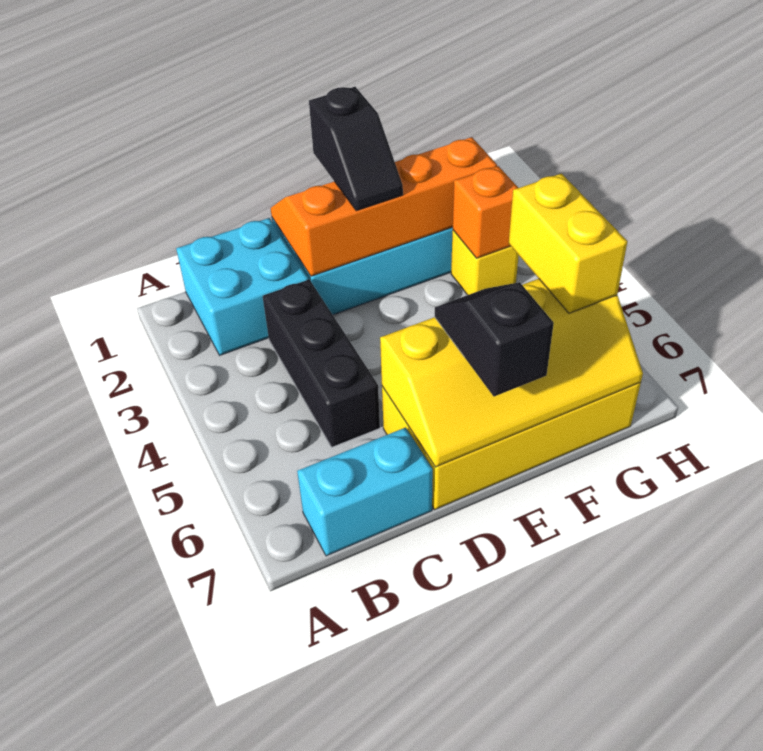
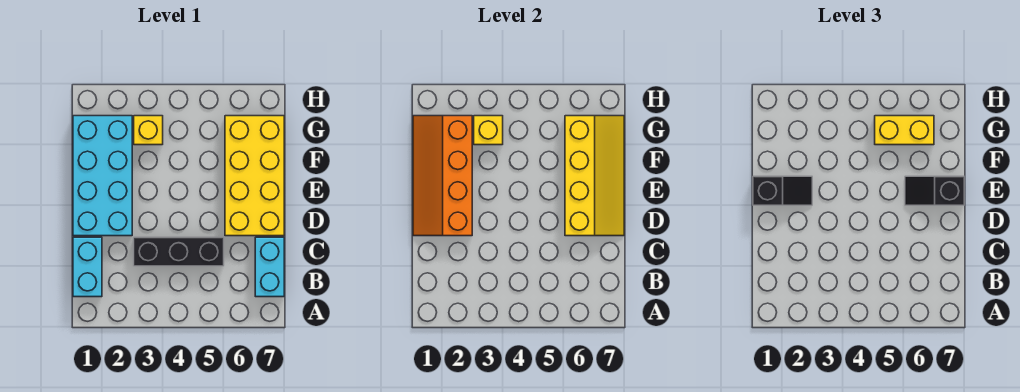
cyan 2x2 brick [176,218,309,355] -> cyan 1x2 brick [73,237,102,297]
orange 1x1 brick [453,166,518,258] -> yellow 1x1 brick [474,116,503,145]

